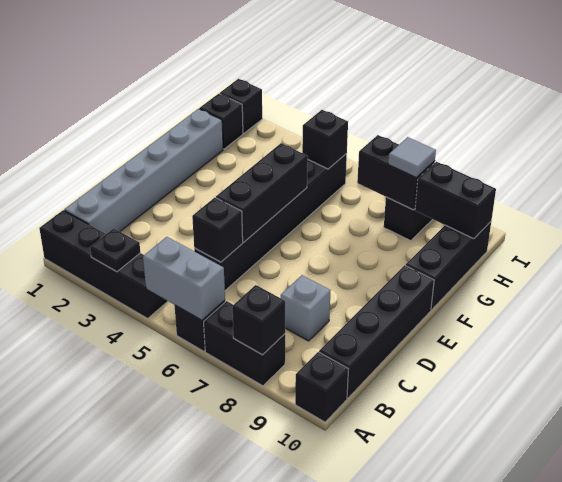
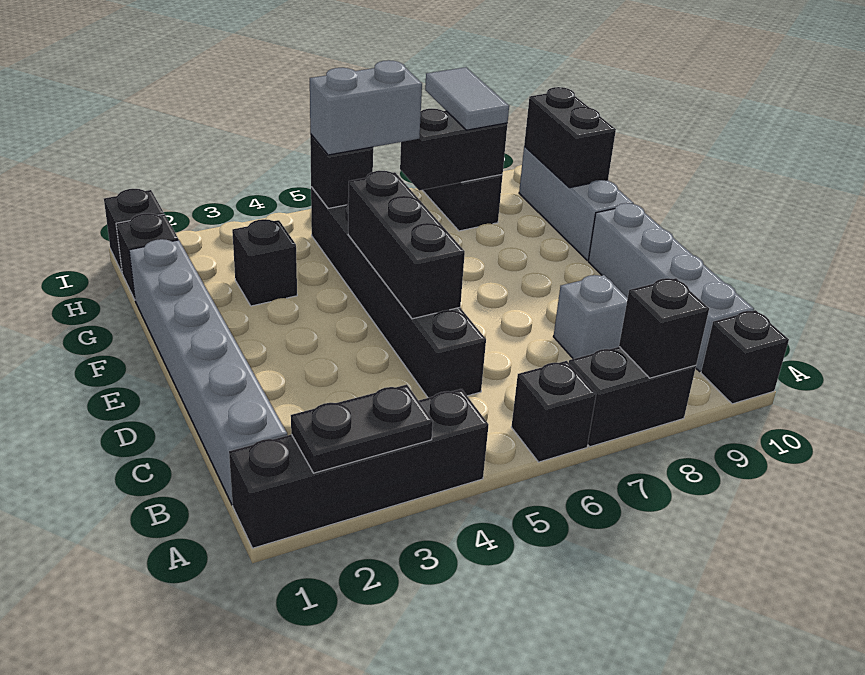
black 1x1 plate [90,228,140,272] -> black 1x2 plate [291,385,433,473]
grey 1x2 brick [143,237,225,320] -> grey 1x2 brick moved to [310,60,422,155]
black 1x4 brick [319,265,434,398] -> grey 1x4 brick [588,203,754,372]
black 1x1 brick [192,198,243,262] -> black 1x1 brick moved to [232,219,297,306]
black 1x3 brick [406,222,491,310] -> grey 1x3 brick [519,147,634,260]
grey 1x1 tile [388,137,436,178] -> grey 1x2 tile [425,67,509,130]
black 1x2 brick [415,162,496,239] -> black 1x2 brick turned to [524,87,616,188]

